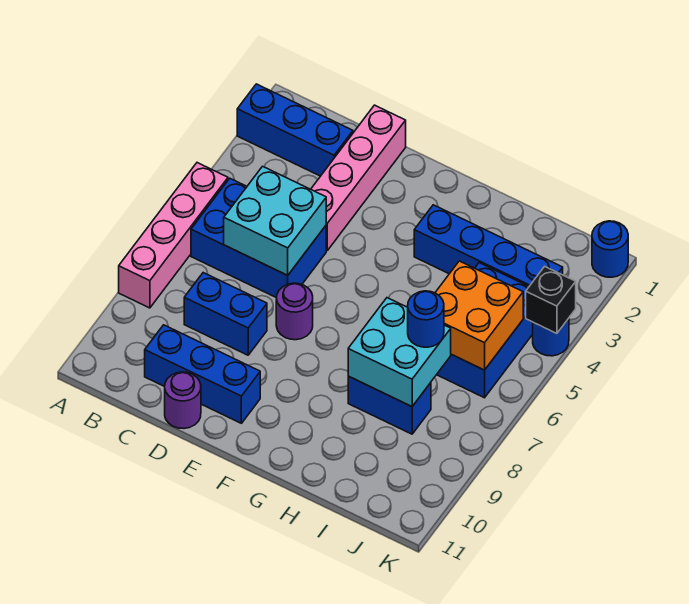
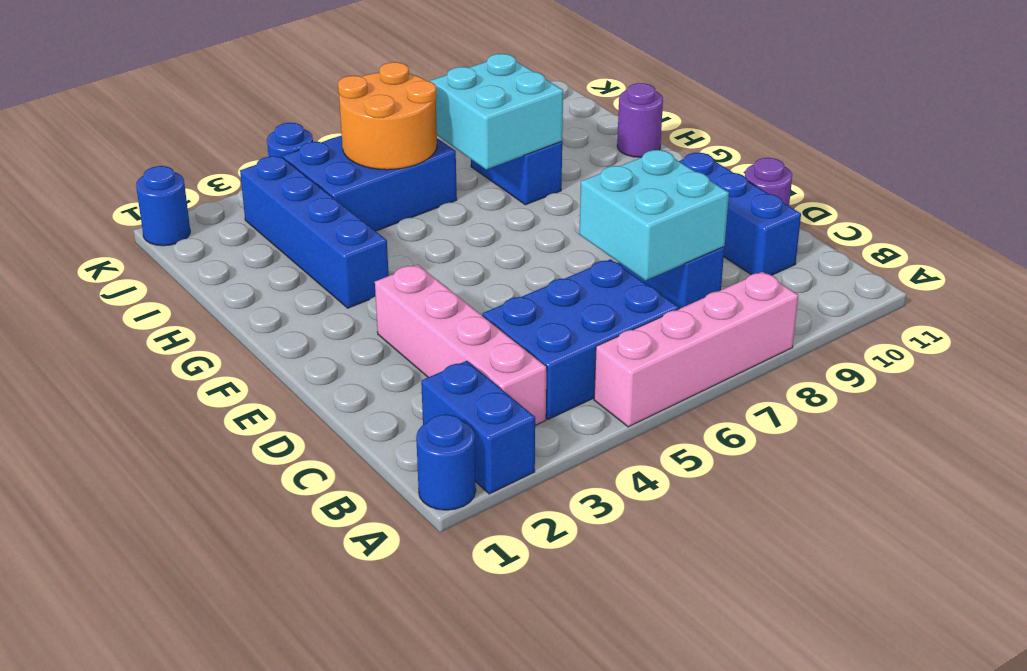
blue 1x3 brick [237,84,353,176] -> blue 1x2 brick [421,361,535,494]
blue 2x3 brick [191,178,326,298] -> blue 2x3 brick turned to [482,259,679,419]
cyan 2x2 brick [224,166,326,275] -> cyan 2x2 brick moved to [579,150,729,280]
pink 1x4 brick [311,105,406,250] -> pink 1x4 brick turned to [375,265,547,425]
purple 1x1 round brick [276,283,313,340] -> purple 1x1 round brick moved to [617,83,663,157]
orange 2x2 brick [435,261,523,370] -> orange 2x2 round brick [338,62,437,170]
blue 1x1 round brick [408,291,444,347] -> blue 1x1 round brick moved to [416,414,476,510]
black 1x1 brick [526,266,576,333] -> none

